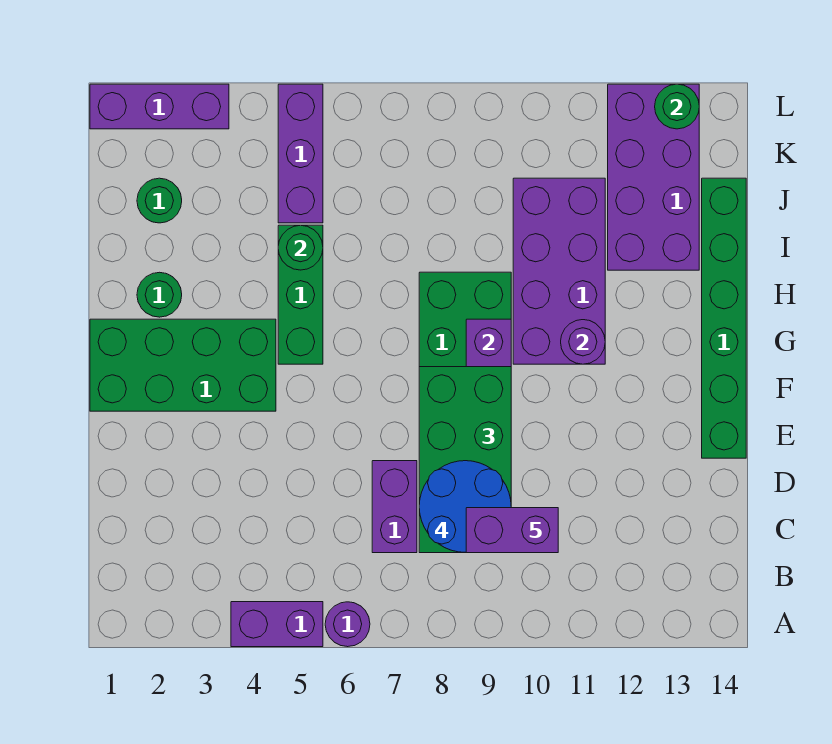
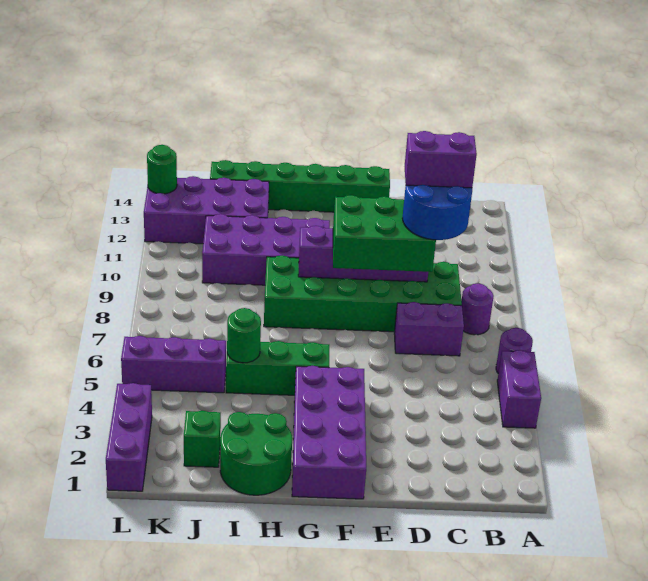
purple 1x2 brick [466,508,558,553] -> purple 1x2 brick turned to [405,131,477,188]
green 2x4 brick [90,319,276,411] -> purple 2x4 brick [292,366,366,499]
purple 1x1 round brick [561,320,605,364] -> purple 1x1 round brick moved to [462,284,494,335]
green 1x1 round brick [137,272,182,317] -> green 2x2 round brick [220,412,292,495]
green 1x1 round brick [137,178,182,223] -> green 1x1 brick [184,411,221,467]

